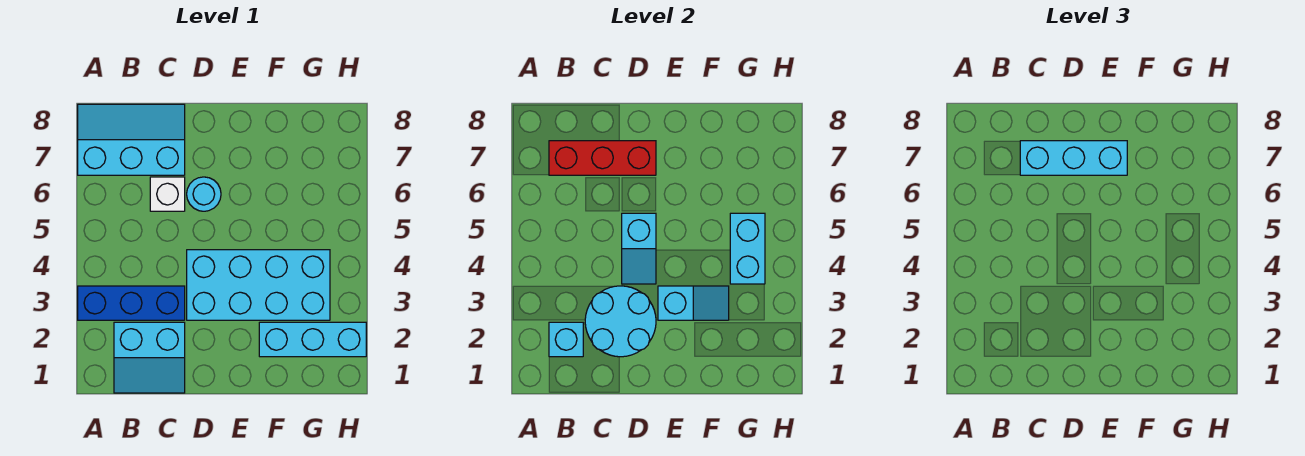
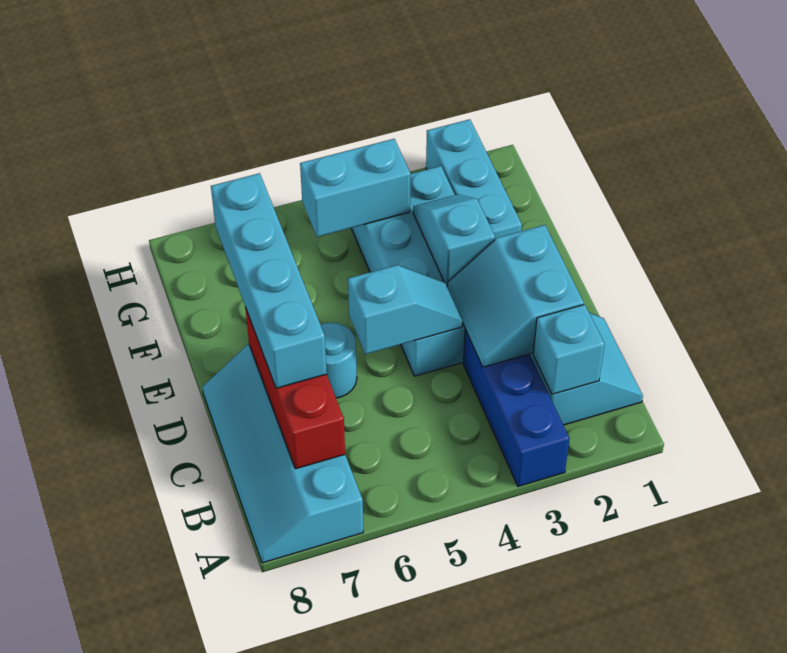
cyan 2x3 slope [78,104,185,175] -> cyan 2x4 slope [202,344,363,563]
cyan 2x2 round brick [585,286,656,357] -> cyan 2x2 slope [447,225,584,367]
white 1x1 brick [150,177,185,211] -> none
cyan 1x3 brick [1020,141,1127,175] -> cyan 1x4 brick [211,173,327,388]

